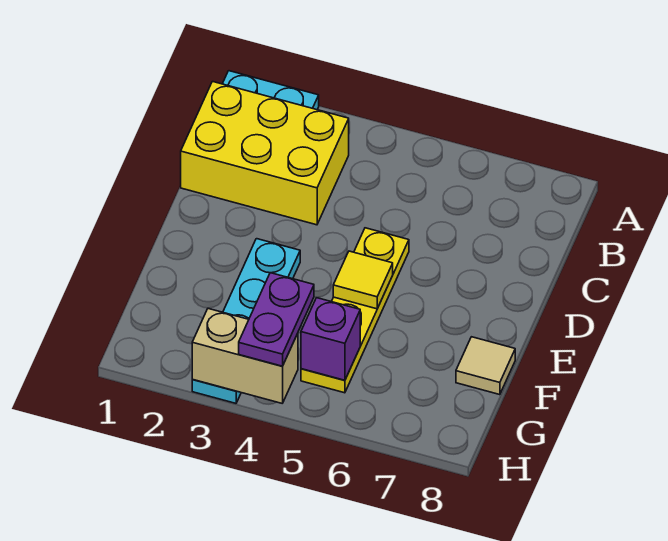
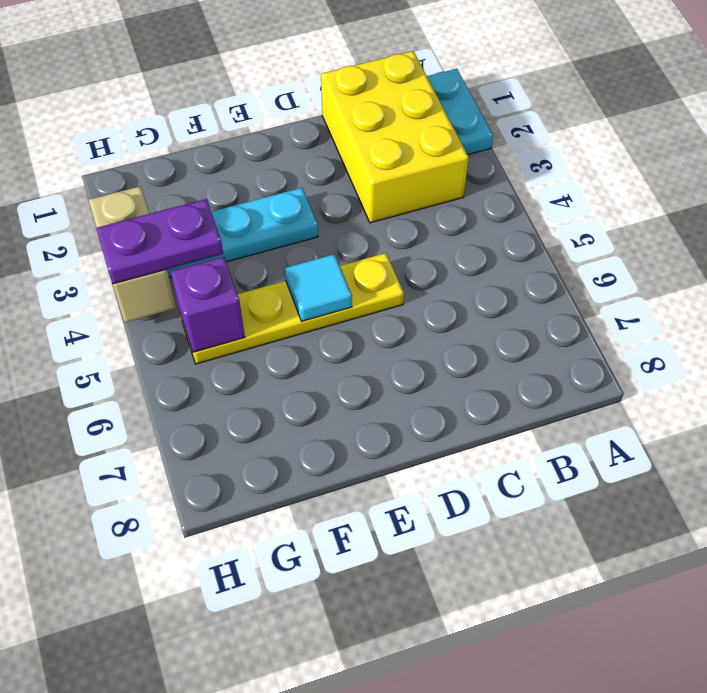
yellow 1x1 tile [333,251,393,309] -> cyan 1x1 tile [285,254,352,321]
tan 1x1 tile [456,337,515,395] -> none

